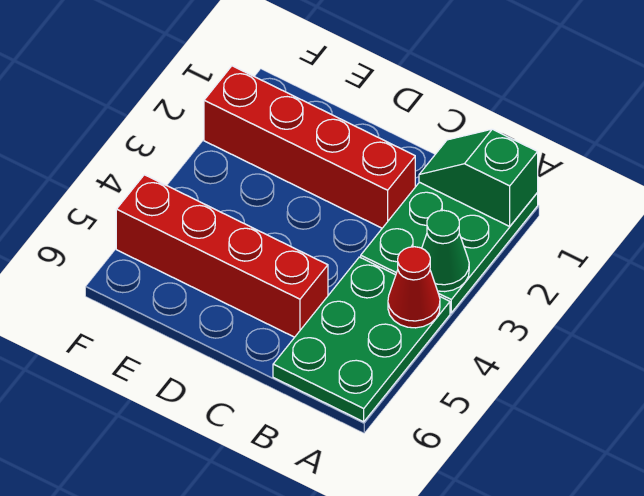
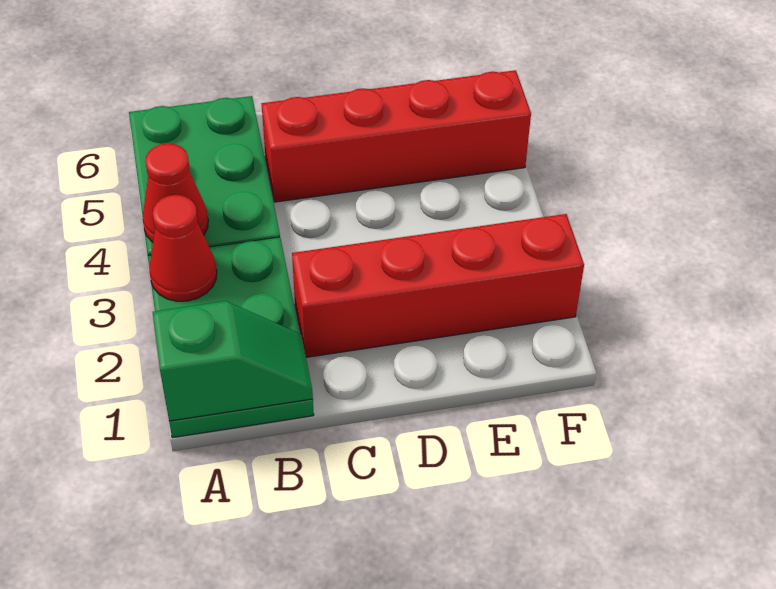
green 1x1 cone [422,210,469,292] -> red 1x1 cone [149,195,217,301]

